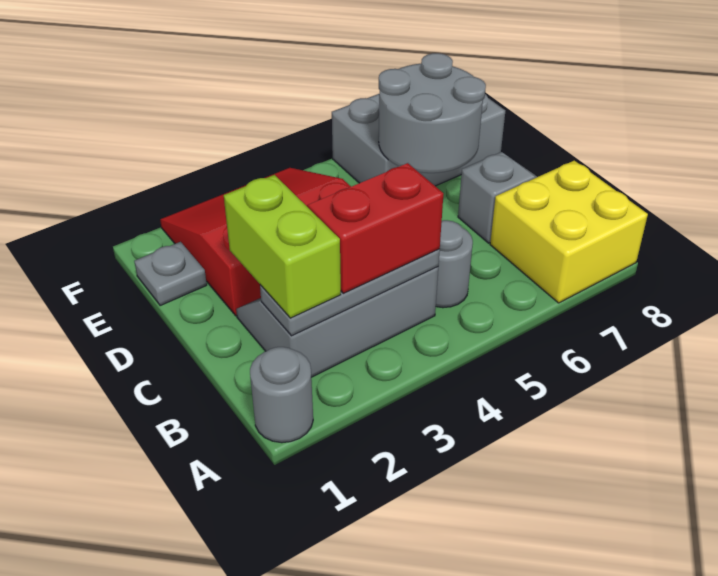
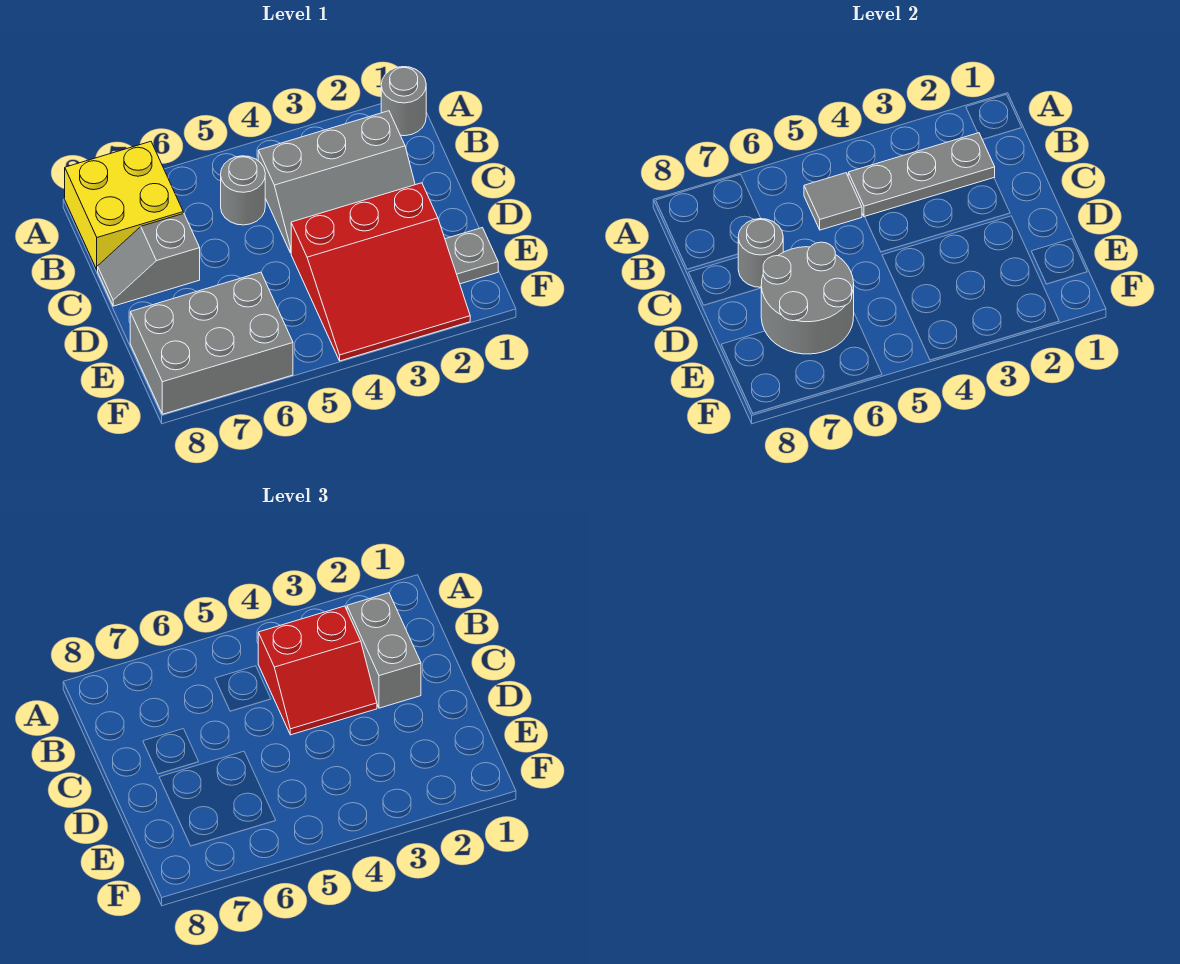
lime 1x2 brick [224,175,341,318] -> grey 1x2 brick [347,593,421,708]
none -> grey 1x1 tile [804,173,862,230]
none -> grey 1x1 round brick [738,219,783,287]

